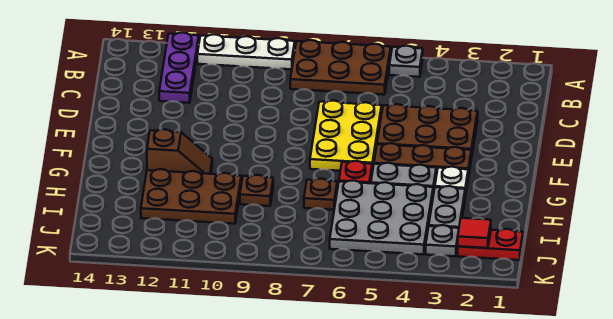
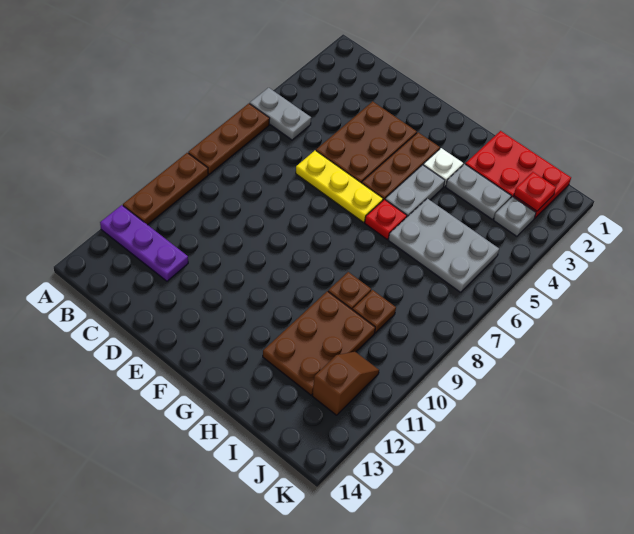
grey 1x1 plate [389,46,423,77] -> grey 1x2 plate [250,88,311,140]
brown 2x3 plate [290,40,391,95] -> brown 1x3 plate [188,104,270,174]
white 1x3 plate [197,34,295,69] -> brown 1x3 plate [123,153,208,225]
yellow 2x3 plate [310,101,382,172] -> yellow 1x3 plate [296,150,383,222]
brown 1x2 slope [147,129,212,174] -> brown 1x2 slope moved to [312,352,379,415]
grey 3x3 plate [330,180,433,255] -> grey 2x3 plate [388,199,499,292]
brown 1x1 plate [304,179,337,210] -> brown 1x1 plate moved to [353,290,396,333]
red 1x2 plate [458,229,523,260] -> red 2x3 plate [465,131,571,219]
red 1x1 tile [458,218,491,248] -> red 1x1 plate [514,172,556,211]

